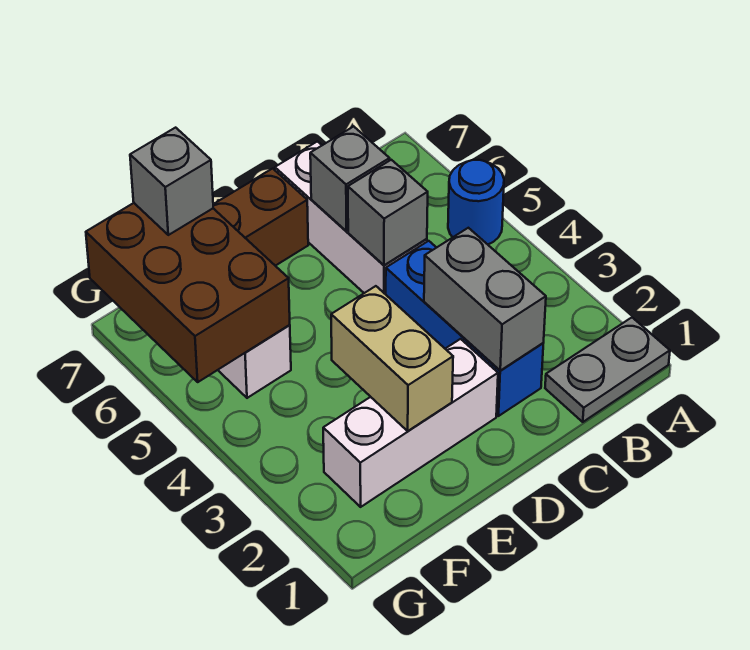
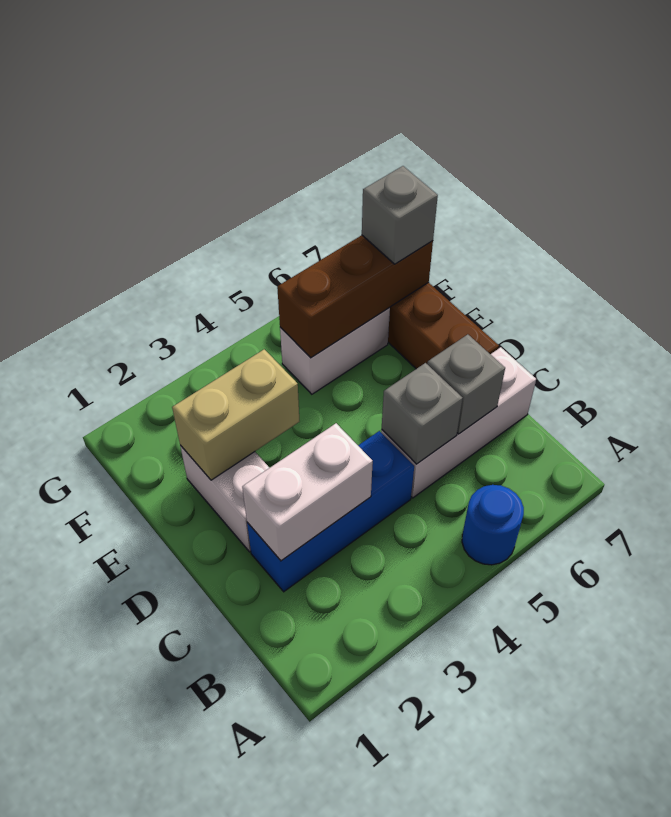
grey 1x2 plate [545,318,670,422] -> none
grey 1x2 brick [424,228,546,370] -> white 1x2 brick [242,423,373,561]
white 1x3 brick [323,339,498,507] -> white 1x2 brick [180,445,269,552]
brown 2x3 brick [86,203,290,382] -> brown 1x3 brick [277,235,433,358]

